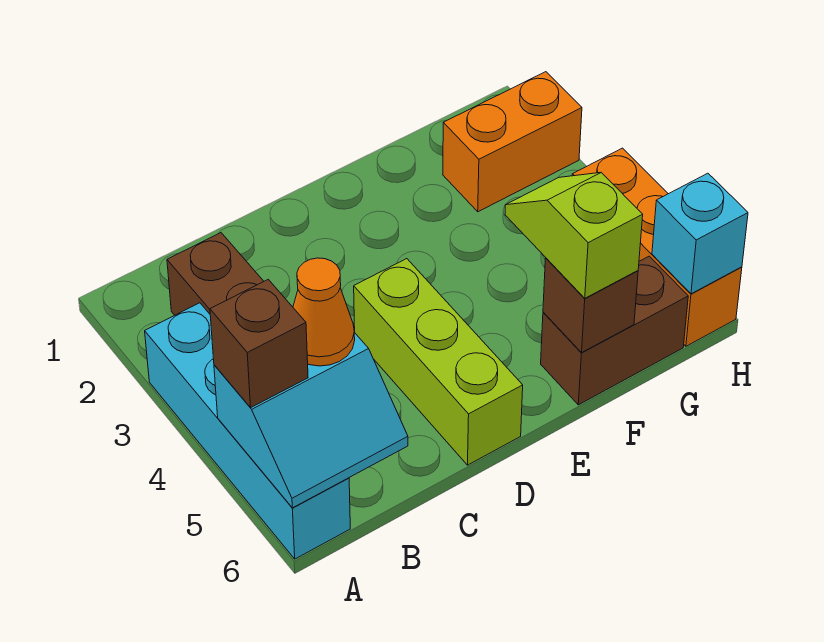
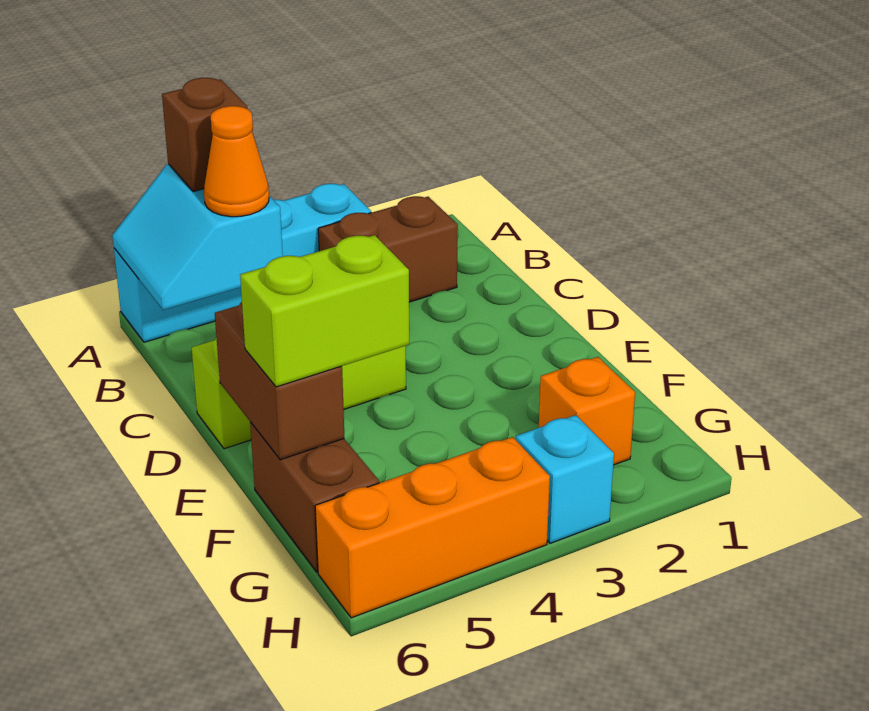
lime 1x2 slope [505,173,643,298] -> lime 1x2 brick [240,235,409,387]
brown 1x1 brick [543,258,638,353] -> brown 1x2 brick [215,302,344,460]
orange 1x2 brick [443,72,582,212] -> orange 1x1 brick [539,357,635,465]
cyan 1x1 brick [652,173,748,294] -> cyan 1x1 brick moved to [516,415,614,543]

